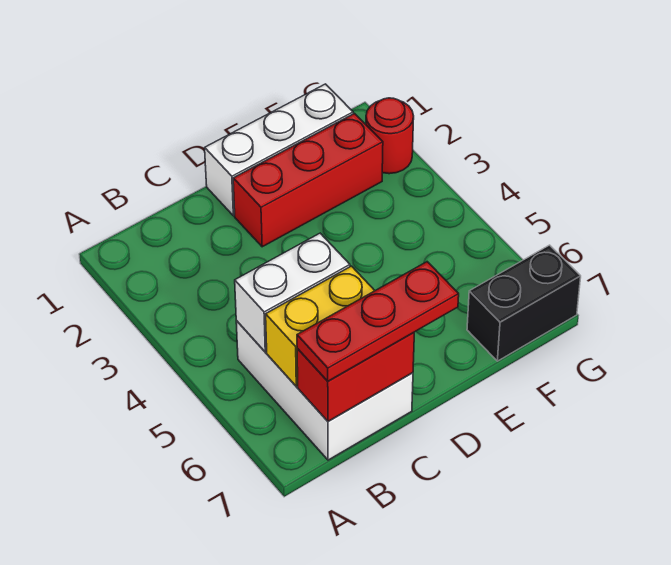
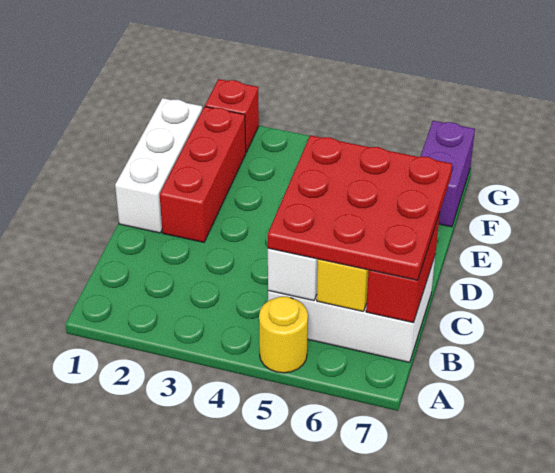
none -> yellow 1x1 round brick [259,297,308,373]
red 1x3 plate [297,262,459,381] -> red 3x3 plate [268,135,452,280]
black 1x2 brick [467,245,581,361] -> purple 1x2 brick [420,121,475,227]
red 1x1 round brick [366,98,414,174] -> red 1x1 brick [205,79,259,152]

